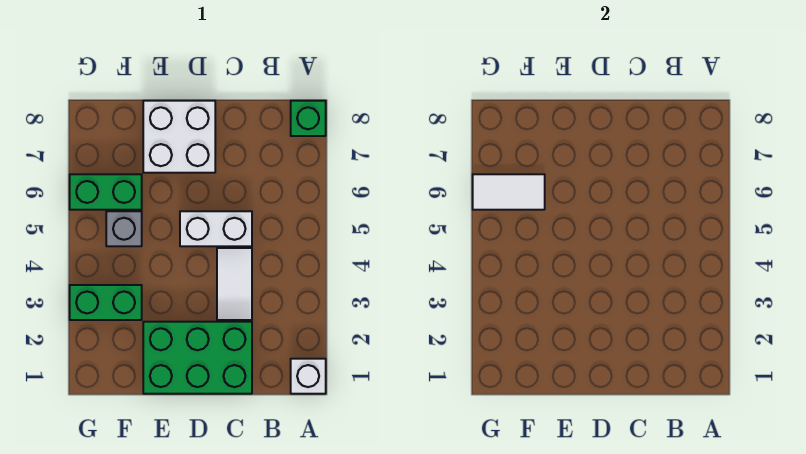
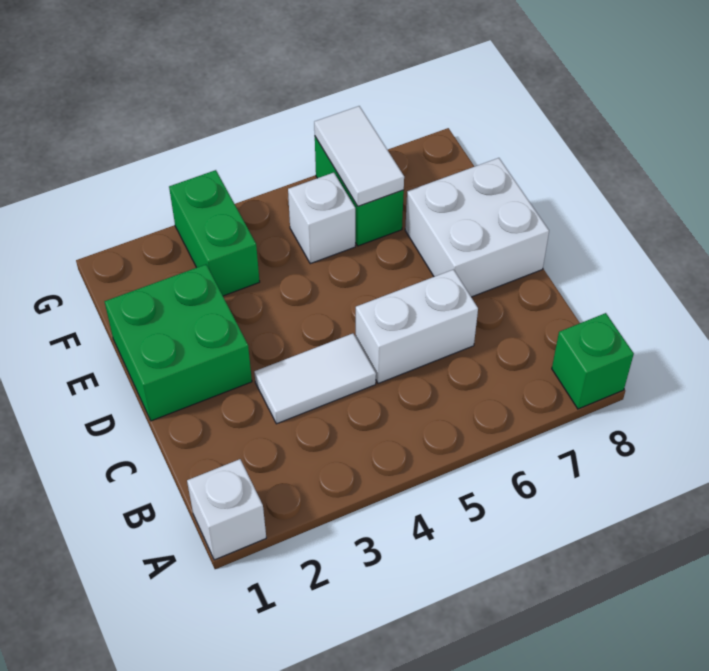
green 2x3 brick [143,322,252,394] -> green 2x2 brick [104,265,252,421]
white 1x2 brick [180,211,252,246] -> white 1x2 brick turned to [356,270,478,384]
grey 1x1 brick [106,211,142,246] -> white 1x1 brick [288,173,355,264]

